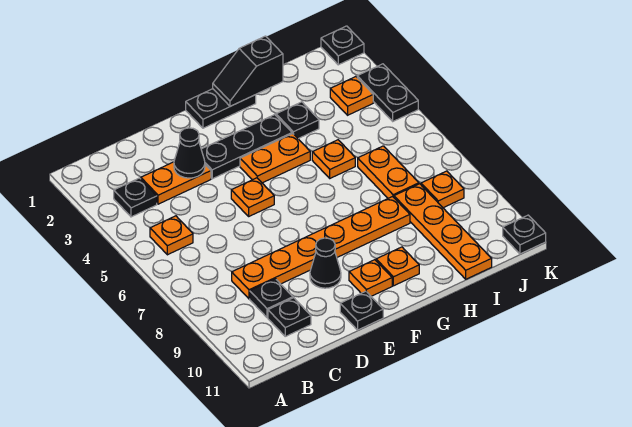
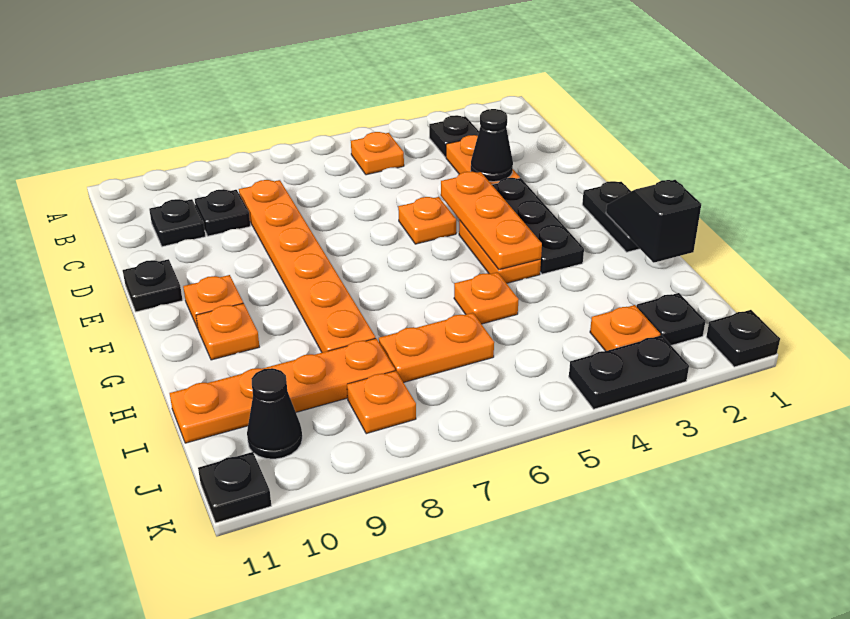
none -> orange 1x3 plate [441,172,542,270]
black 1x1 cone [310,238,341,288] -> black 1x1 cone moved to [247,368,302,459]
black 1x1 plate [276,102,319,139] -> black 1x1 plate moved to [637,293,705,345]

